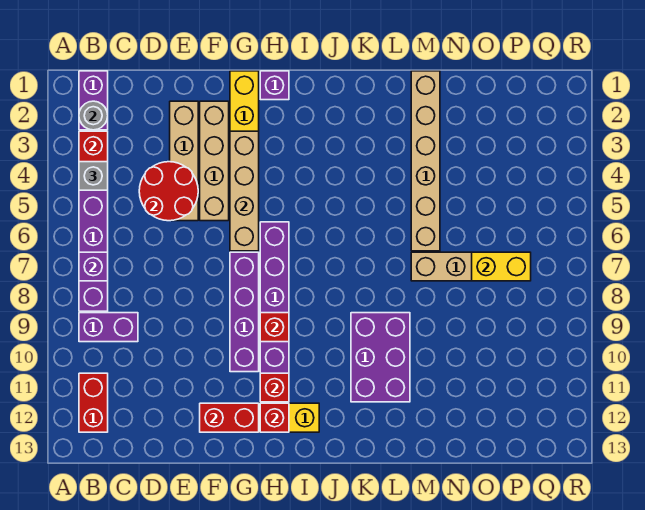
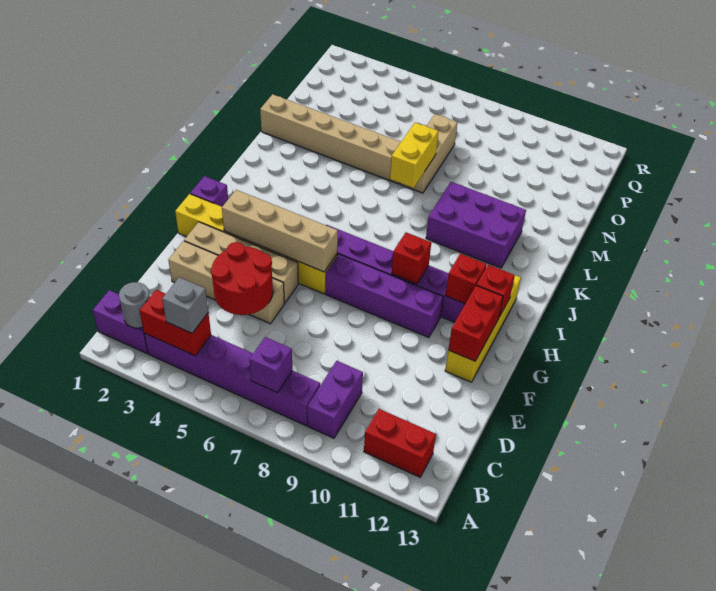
yellow 1x2 brick [472,252,531,281] -> yellow 1x2 brick moved to [390,123,438,188]

